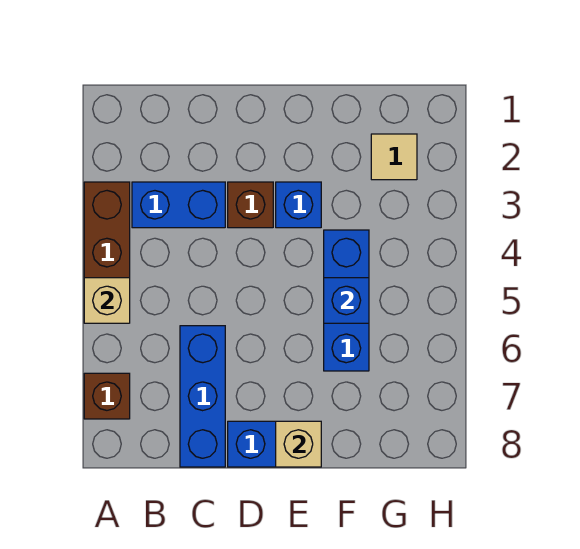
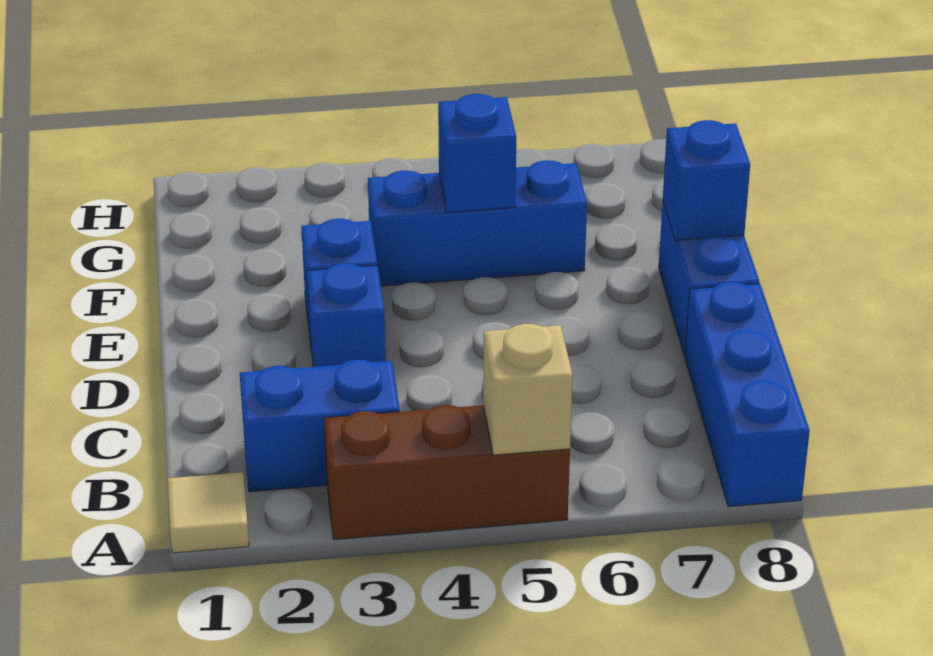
brown 1x1 brick [84,373,130,419] -> none
blue 1x2 brick [132,182,225,228] -> blue 1x2 brick turned to [240,360,400,492]
blue 1x3 brick [180,326,225,467] -> blue 1x3 brick turned to [685,282,810,507]
brown 1x1 brick [228,182,273,228] -> blue 1x1 brick [307,263,386,367]
tan 1x1 brick [276,421,321,467] -> blue 1x1 brick [663,120,750,240]
tan 1x1 tile [371,134,417,180] -> tan 1x1 tile moved to [168,472,249,553]

